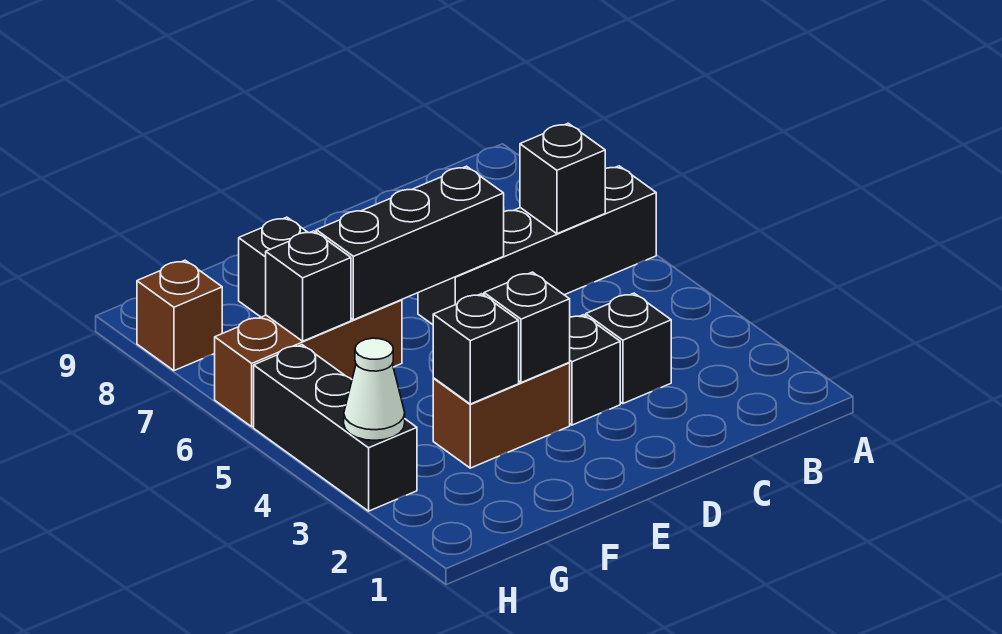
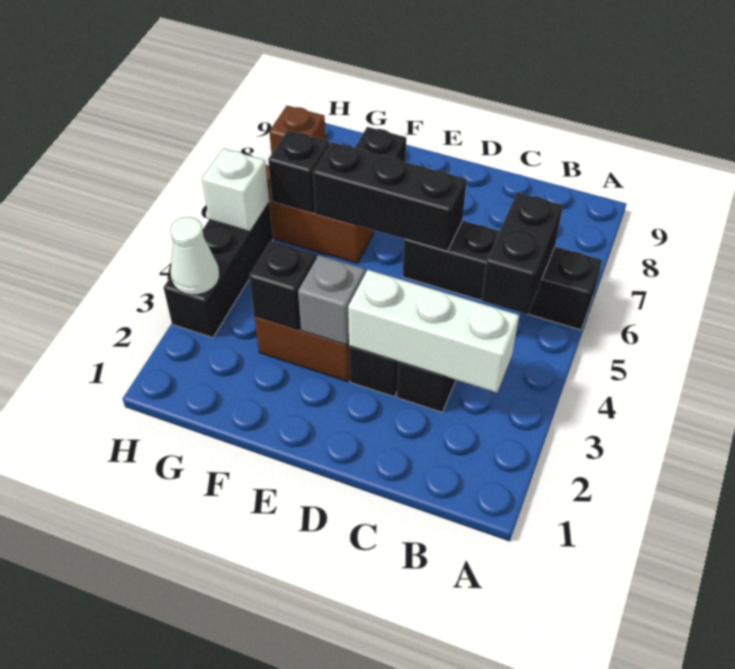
none -> white 1x3 brick [348,270,519,393]
black 1x1 brick [520,123,605,234] -> black 1x2 brick [481,193,563,314]
black 1x1 brick [484,272,570,383] -> grey 1x1 brick [298,255,365,345]
none -> white 1x1 brick [202,148,269,232]

